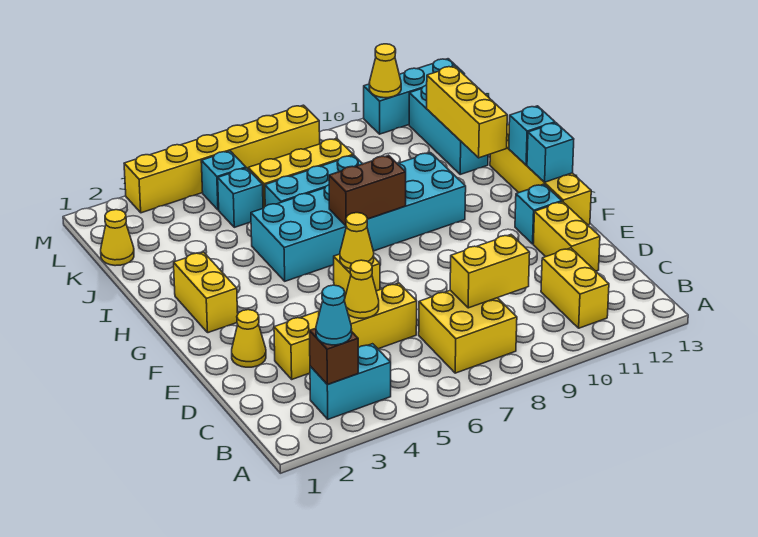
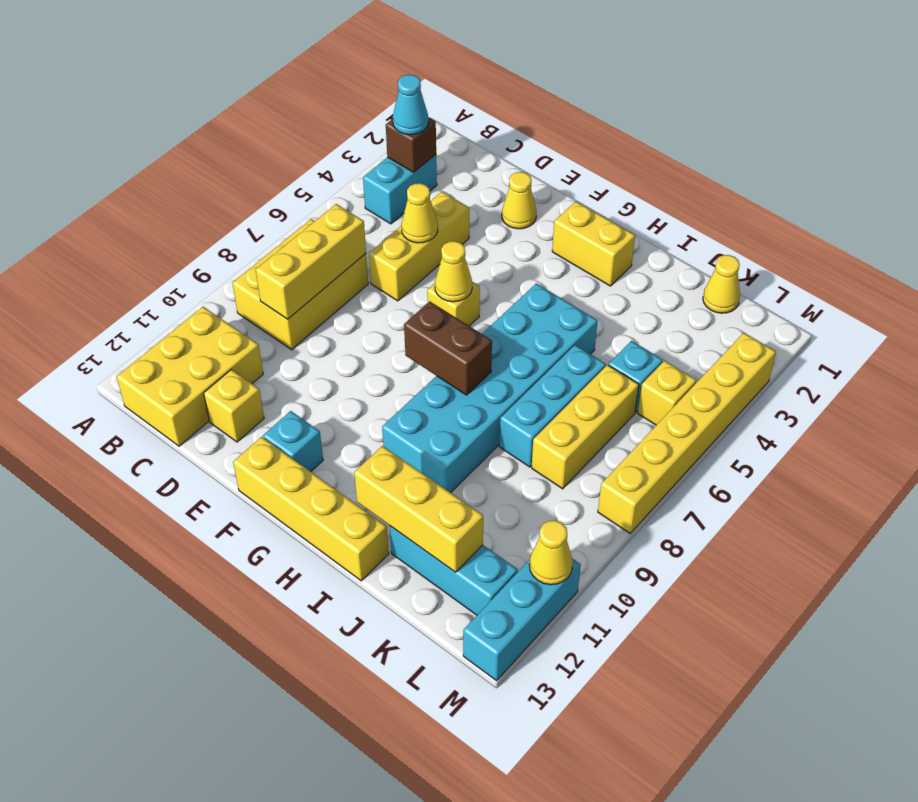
yellow 2x2 brick [419,290,517,373] -> yellow 2x3 brick [233,219,368,350]
yellow 1x2 brick [541,248,609,328] -> yellow 2x3 brick [117,307,263,446]
yellow 1x2 brick [450,235,530,308] -> yellow 1x3 brick [256,204,366,319]
yellow 1x4 brick [274,283,417,379] -> yellow 1x3 brick [369,192,469,301]
yellow 1x2 brick [533,202,600,271] -> yellow 1x1 brick [204,370,264,442]
cyan 1x1 brick [527,123,574,182] -> none
brown 1x2 brick [329,155,406,226] -> brown 1x2 brick turned to [404,301,492,395]
cyan 1x1 brick [509,106,555,165] -> none
cyan 1x1 brick [201,151,246,210] -> yellow 1x1 brick [638,361,696,425]

